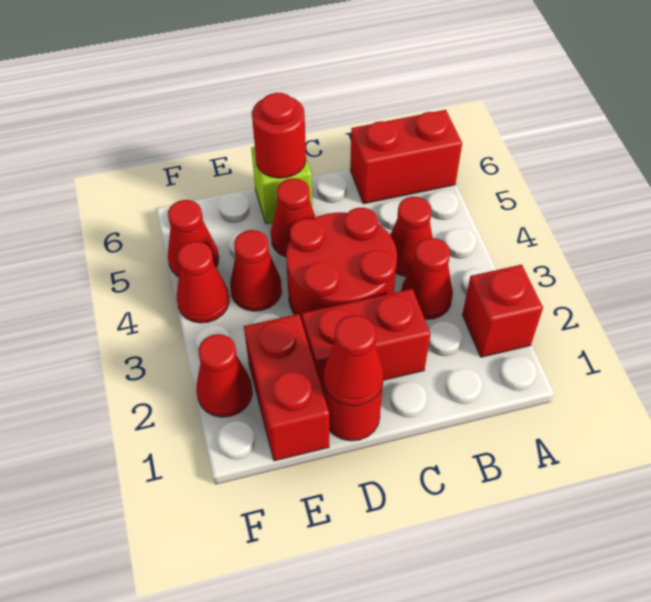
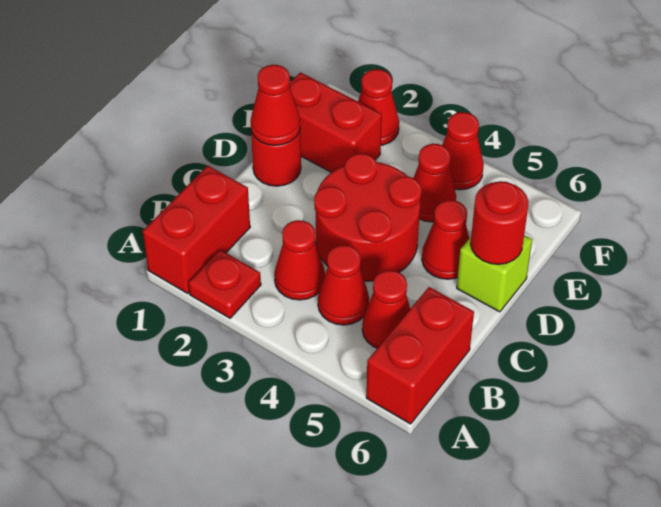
red 1x1 brick [462,265,543,357] -> red 1x1 plate [188,250,261,318]
red 1x2 brick [302,289,430,394] -> red 1x2 brick moved to [143,166,250,293]
red 1x1 cone [168,200,219,277] -> red 1x1 cone moved to [362,270,410,348]

